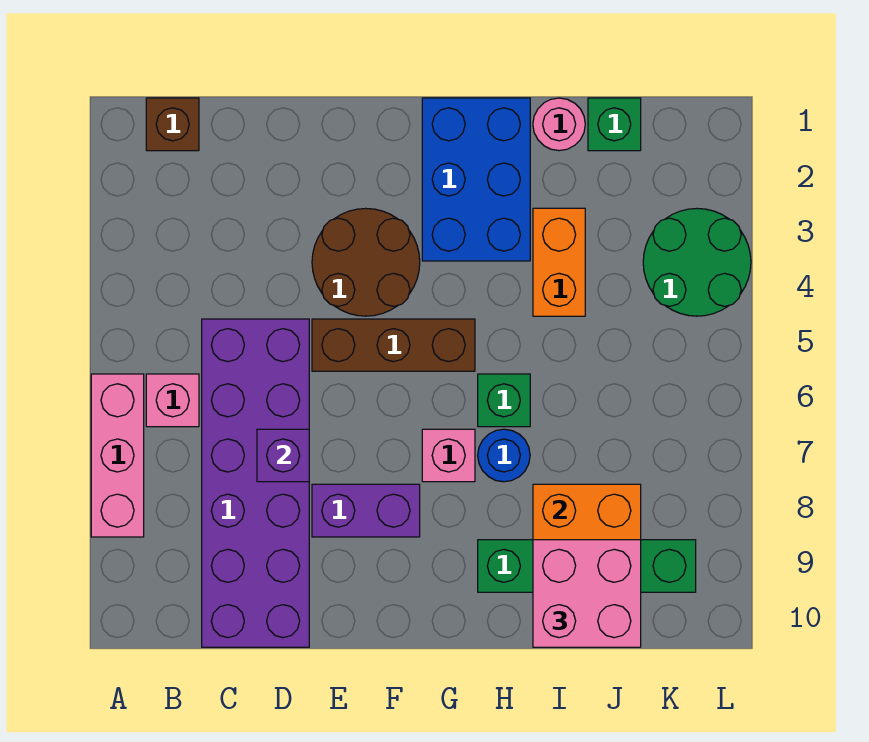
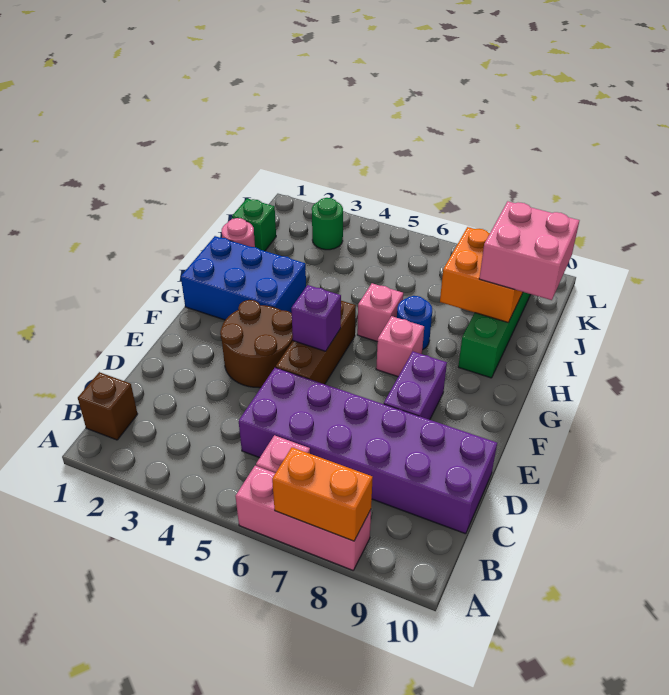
purple 1x1 brick [257,429,309,482] -> purple 1x1 brick moved to [291,285,341,351]
green 1x1 brick [478,374,530,427] -> pink 1x1 brick [357,283,403,342]
orange 1x2 brick [533,208,585,316] -> orange 1x2 brick moved to [272,447,373,541]
green 2x2 round brick [643,208,751,316] -> green 1x1 round brick [312,198,343,250]

